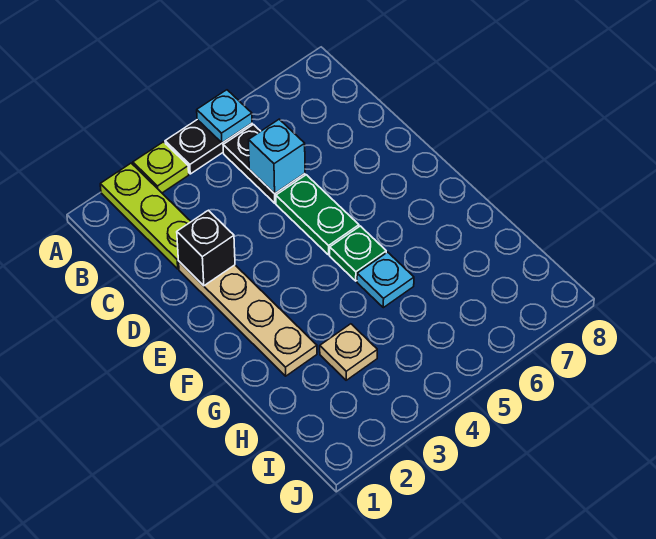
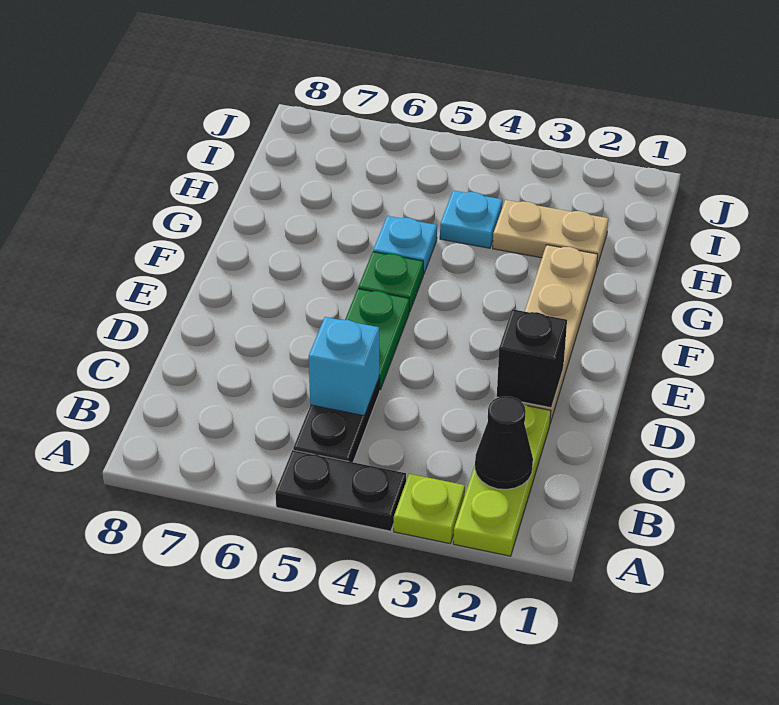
cyan 1x1 plate [197,90,252,143] -> cyan 1x1 plate moved to [440,191,503,248]
none -> black 1x1 cone [475,396,533,490]
tan 1x1 plate [320,324,377,380] -> tan 1x2 plate [493,200,608,266]

